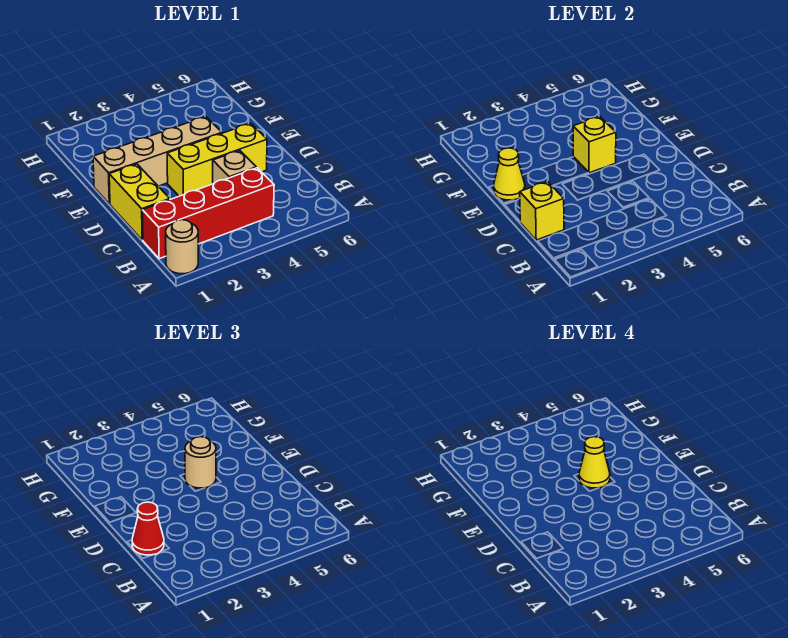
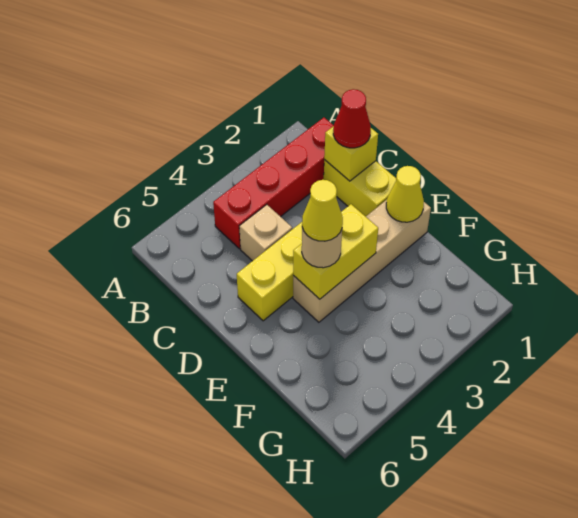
tan 1x1 round brick [166,220,198,274] -> none
yellow 1x1 brick [573,117,616,173] -> yellow 1x2 brick [293,204,378,299]

